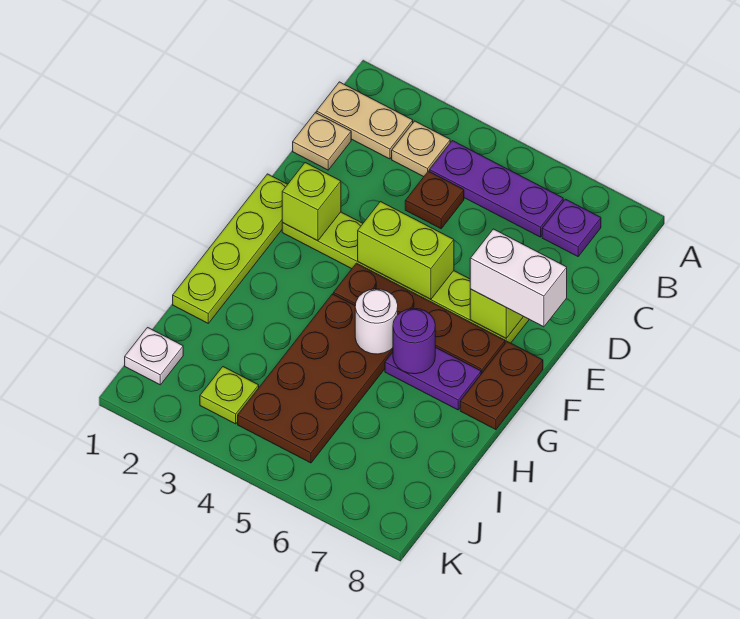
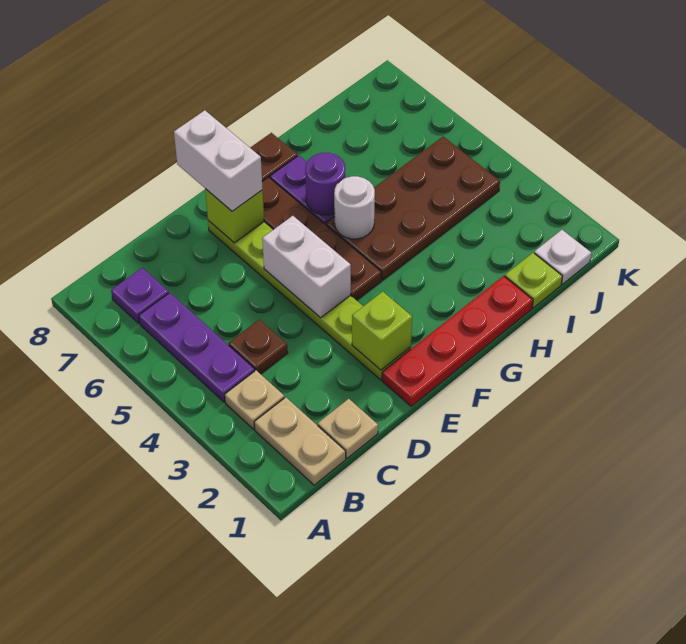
lime 1x4 plate [173,174,288,323] -> red 1x4 plate [382,276,533,406]
lime 1x2 brick [358,202,454,299] -> white 1x2 brick [262,216,351,318]
lime 1x1 plate [200,367,259,424] -> lime 1x1 plate moved to [505,253,562,308]

